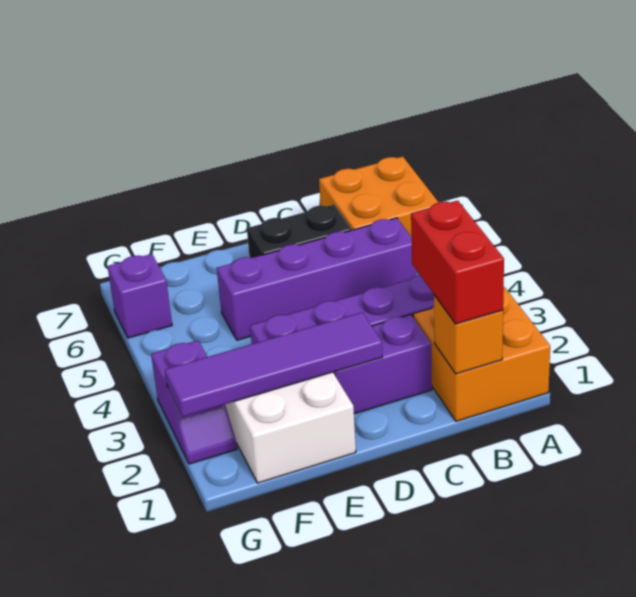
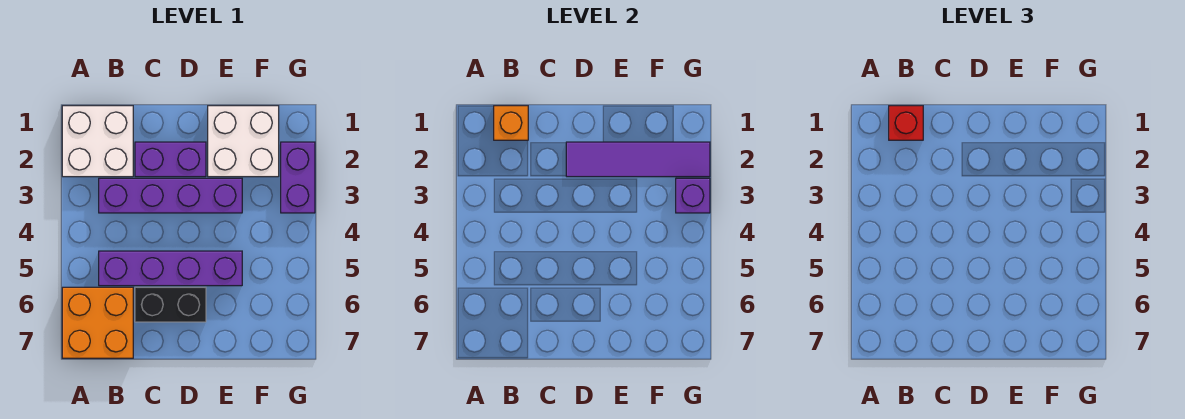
orange 2x2 brick [413,287,550,421] -> white 2x2 brick [62,106,133,177]
red 1x2 brick [411,201,504,324] -> red 1x1 brick [889,106,923,140]
purple 1x2 slope [151,340,237,464] -> purple 1x2 brick [281,142,315,213]
purple 1x1 brick [108,254,172,338] -> purple 1x1 brick moved to [676,178,710,213]

